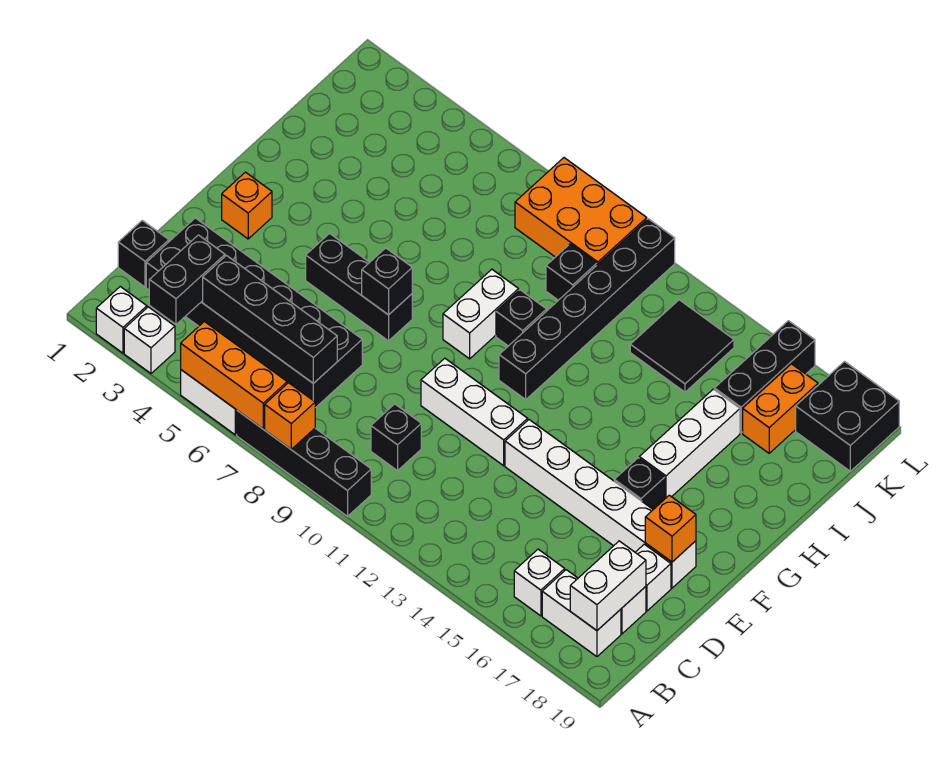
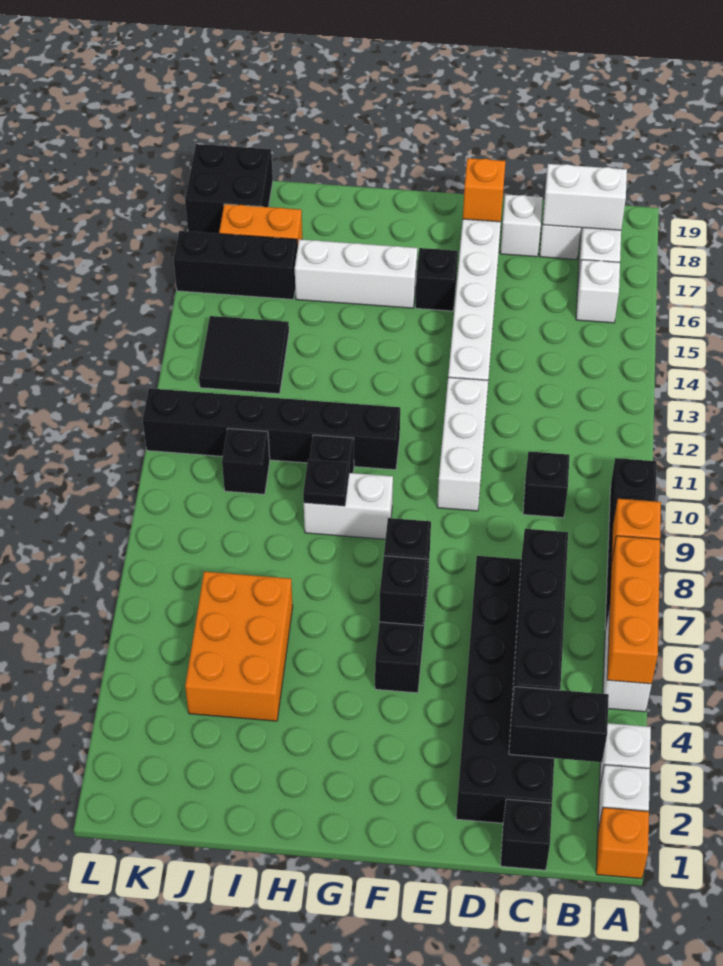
orange 1x1 brick [222,172,272,239] -> orange 1x1 brick moved to [596,808,649,879]
none -> black 1x1 brick [379,556,428,626]
none -> black 1x1 plate [303,459,349,506]
orange 2x3 brick [515,158,647,265] -> orange 2x3 brick moved to [185,572,293,721]

